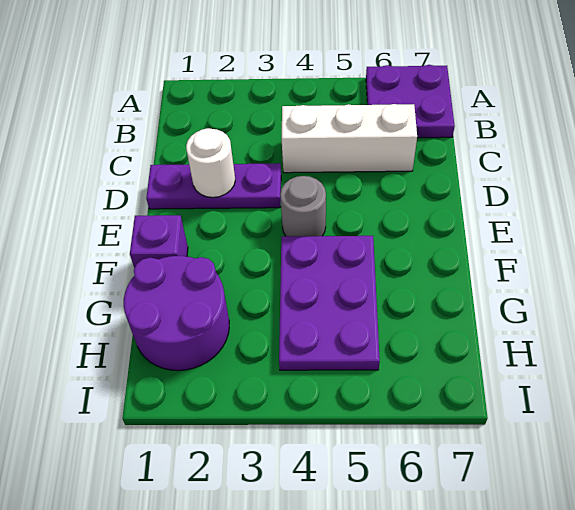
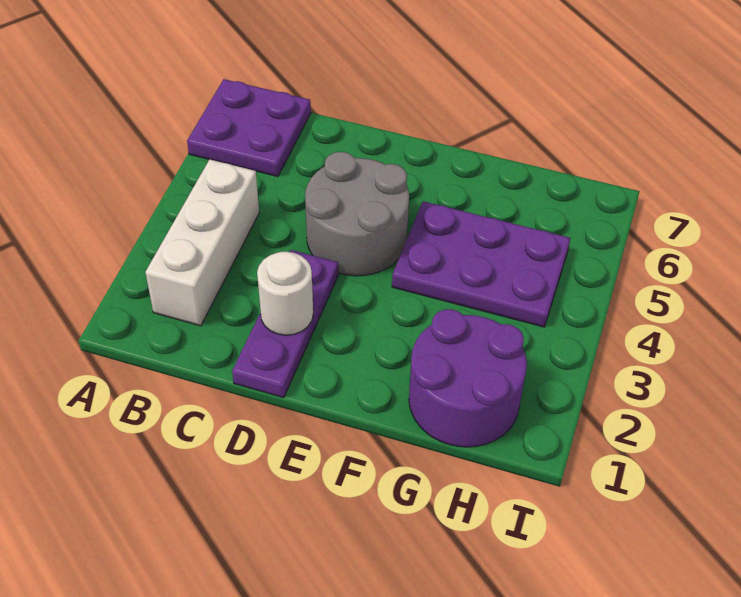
white 1x3 brick [281,104,417,173] -> white 1x3 brick moved to [145,159,259,326]
grey 1x1 round brick [280,176,326,236] -> grey 2x2 round brick [305,152,409,276]
purple 1x1 brick [130,215,188,268] -> none

